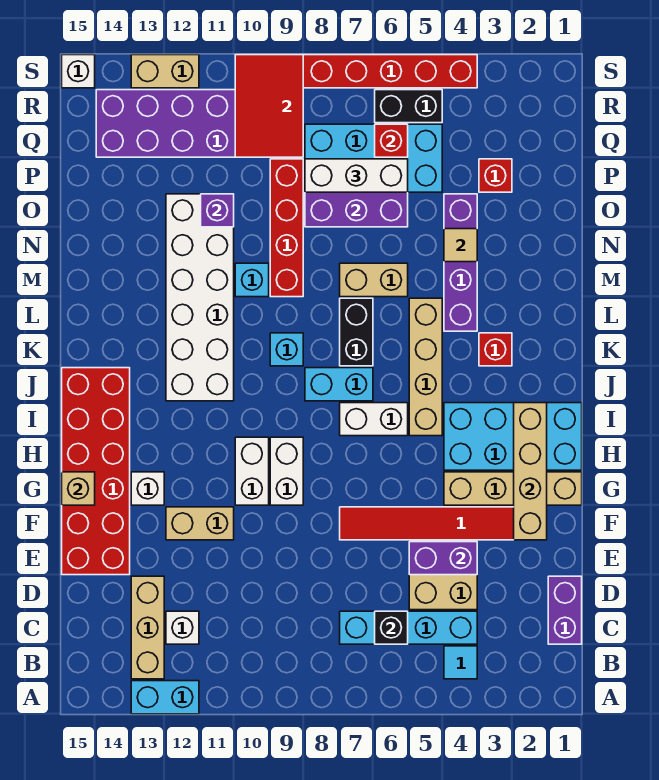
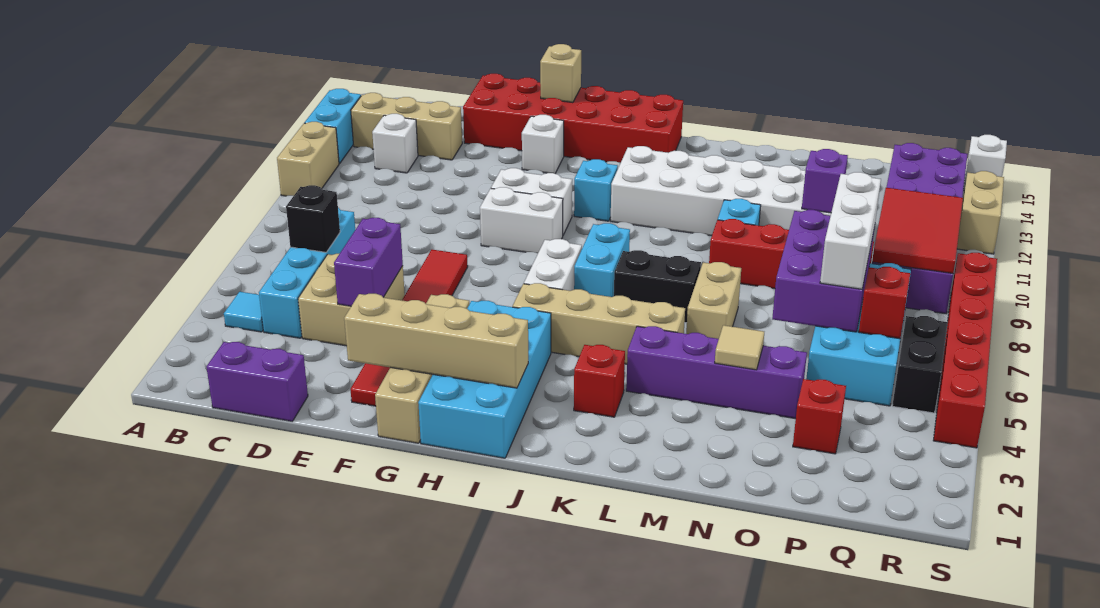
tan 1x2 brick [166,507,234,540] -> tan 1x2 brick moved to [277,122,339,196]
cyan 1x1 brick [270,333,303,366] -> cyan 1x1 brick moved to [574,159,618,221]
red 2x3 tile [235,55,303,157] -> red 2x3 tile turned to [872,188,963,273]

